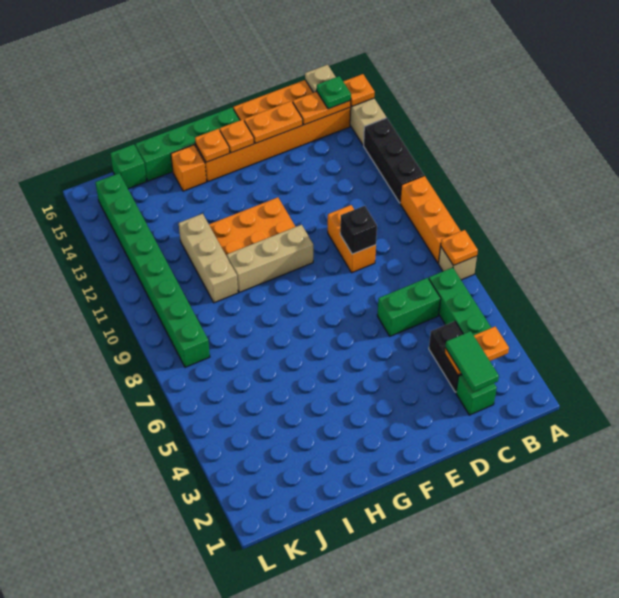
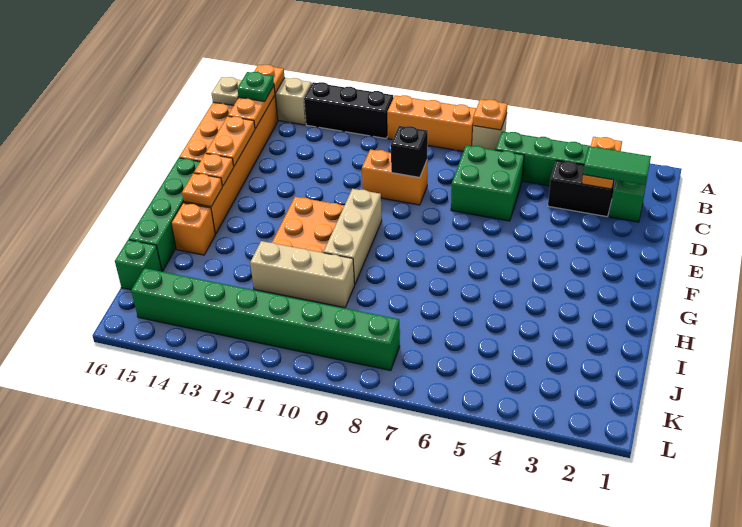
green 1x2 brick [377,278,441,336] -> green 2x2 brick [451,145,524,221]

